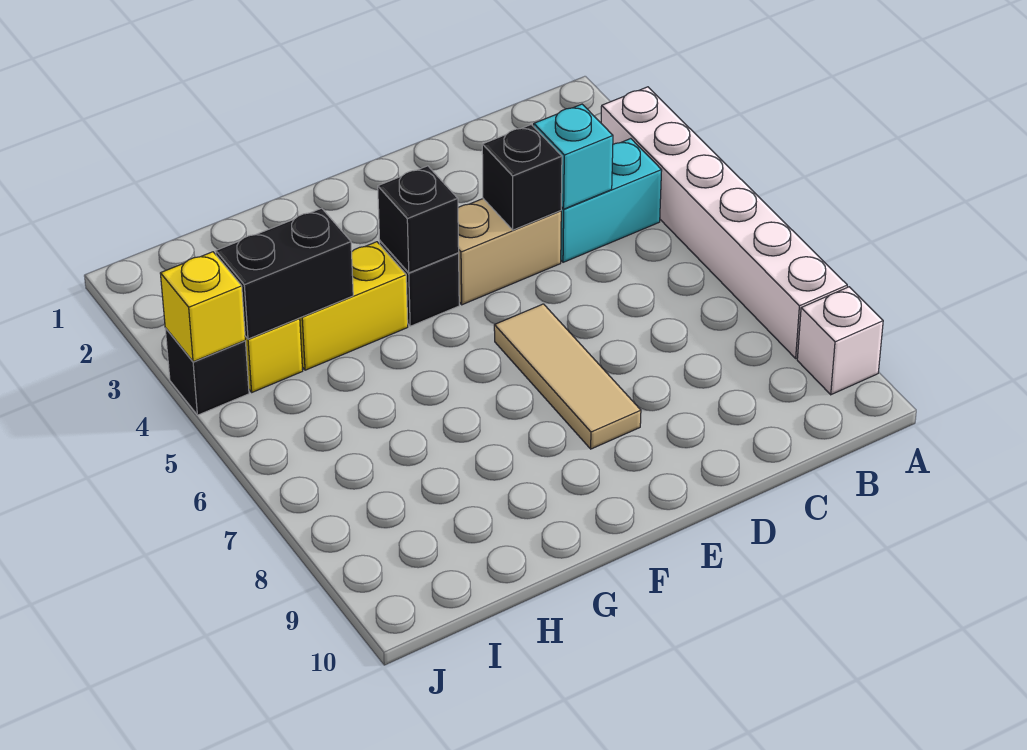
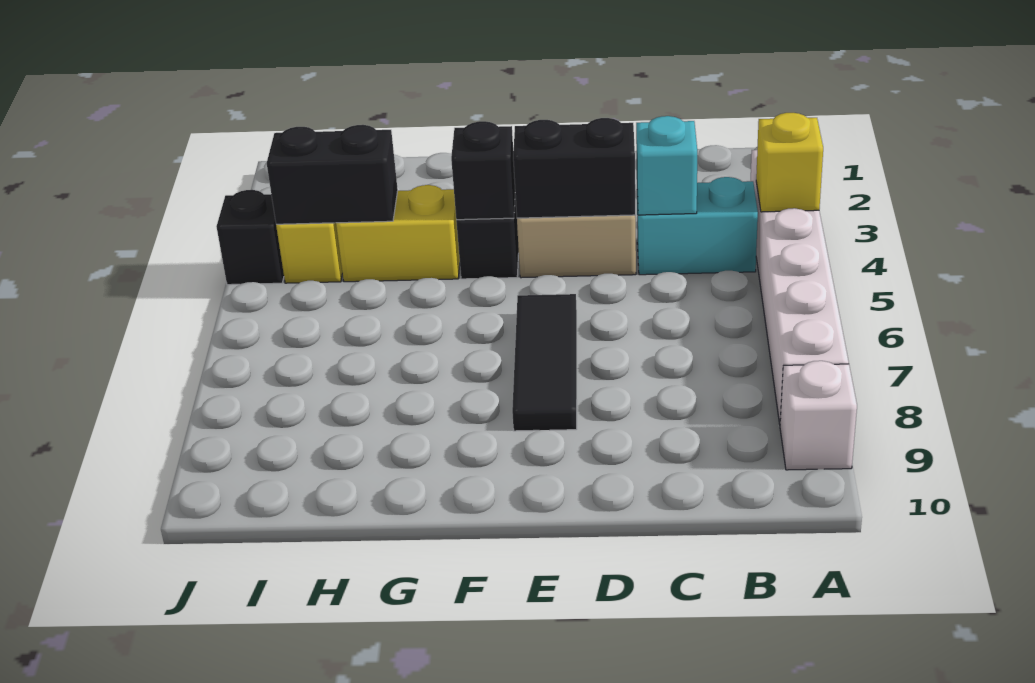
black 1x1 brick [482,125,562,230] -> black 1x2 brick [513,118,635,218]
tan 1x3 tile [494,304,641,449] -> black 1x3 tile [512,294,577,431]
yellow 1x1 brick [160,252,245,362] -> yellow 1x1 brick moved to [756,113,823,212]

